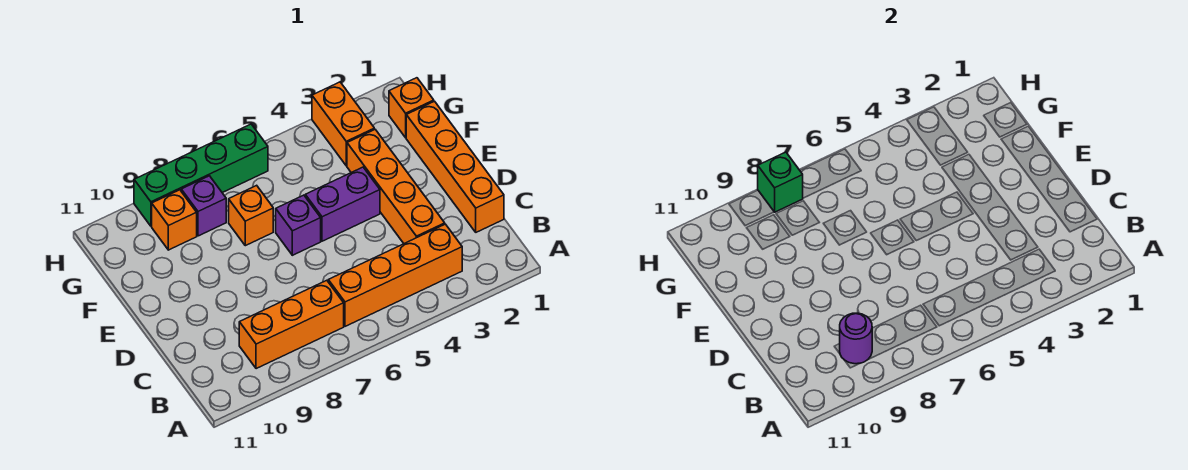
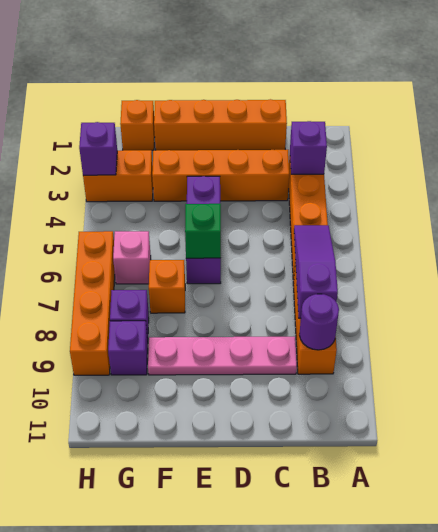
none -> purple 1x1 brick [290,121,327,174]
none -> purple 1x3 slope [294,225,338,318]
none -> pink 1x4 plate [148,337,297,375]
none -> pink 1x1 brick [113,231,151,284]
orange 1x1 brick [152,190,197,250] -> purple 1x1 brick [108,321,148,375]
none -> purple 1x1 brick [79,122,117,175]
green 1x4 brick [134,124,268,226] -> orange 1x4 brick [70,231,115,375]
green 1x1 brick [758,152,803,212] -> green 1x1 brick moved to [185,204,221,258]

